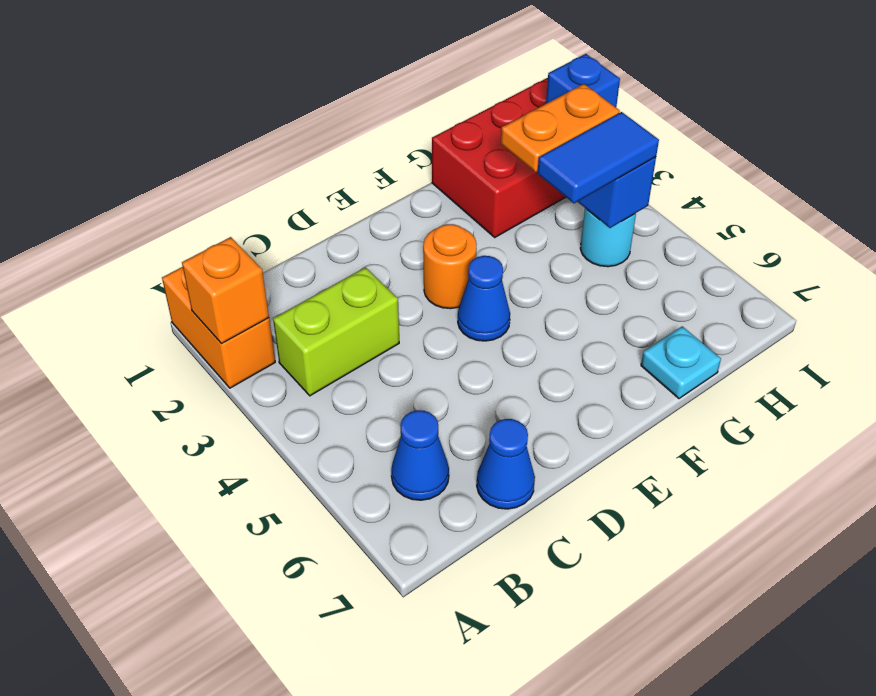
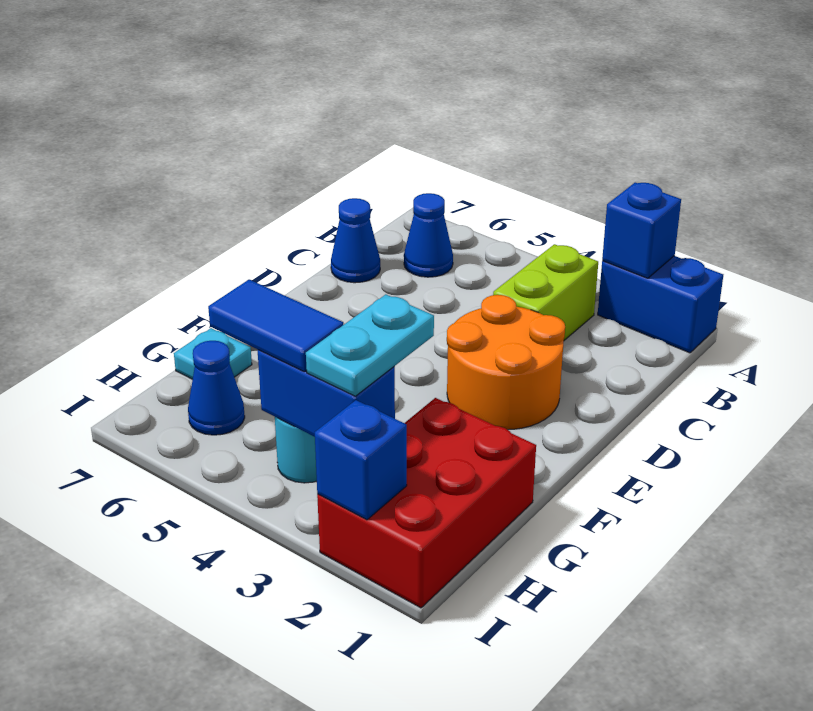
orange 1x2 brick [162,267,275,388] -> blue 1x2 brick [598,256,723,353]
orange 1x1 brick [182,237,269,344] -> blue 1x1 brick [602,183,681,278]
orange 1x1 round brick [423,224,477,309] -> orange 2x2 round brick [447,295,565,430]
blue 1x1 cone [458,256,510,341] -> blue 1x1 cone moved to [188,341,245,435]
orange 1x2 plate [501,84,620,172] -> cyan 1x2 plate [306,294,434,396]
blue 1x2 tile [538,112,659,203] -> blue 1x2 tile turned to [208,280,343,371]

